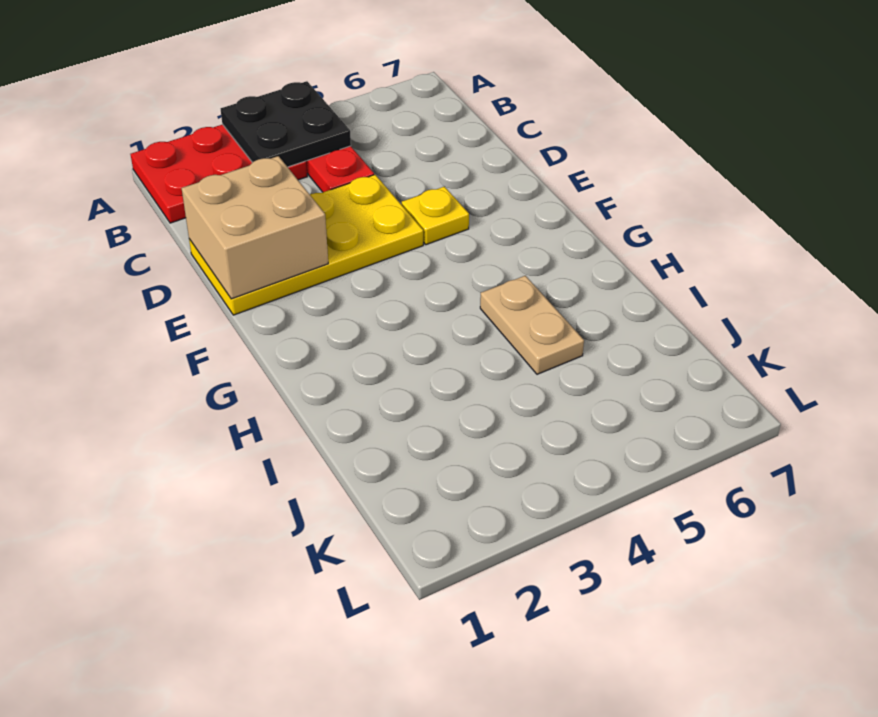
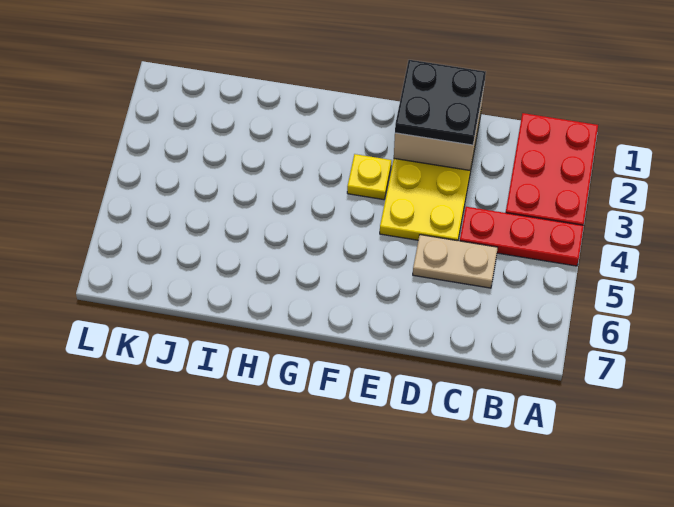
black 2x2 plate [221,81,351,167] -> black 2x2 plate moved to [395,60,486,145]
yellow 1x1 plate [402,187,469,245] -> yellow 1x1 plate moved to [347,154,391,200]
tan 1x2 plate [480,276,584,374] -> tan 1x2 plate moved to [413,235,498,288]

